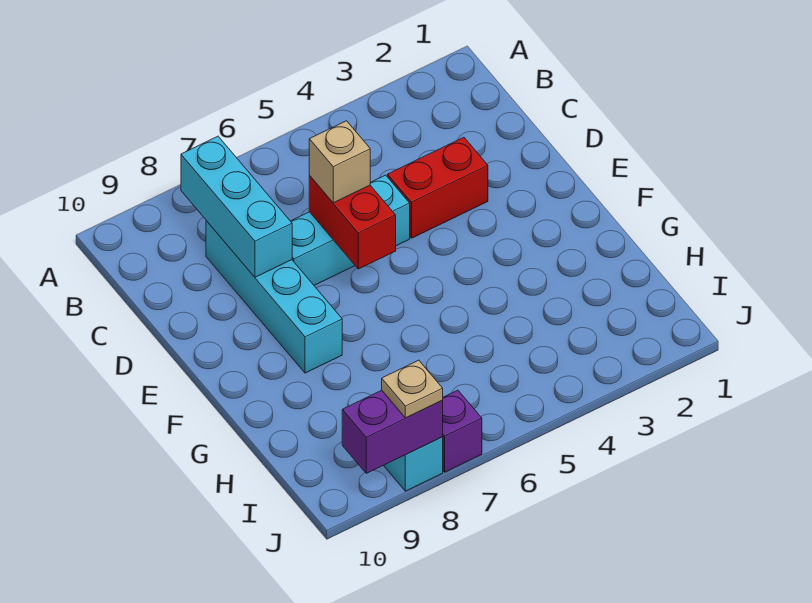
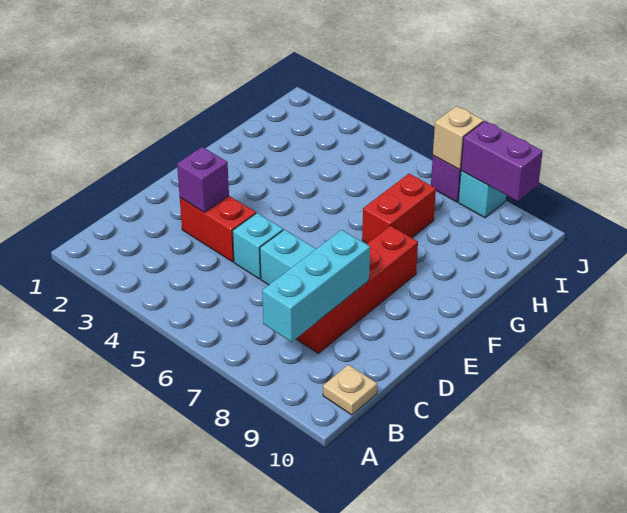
cyan 1x4 brick [206,221,342,373] -> red 1x4 brick [296,226,418,353]
none -> purple 1x1 brick [177,147,229,212]
red 1x2 brick [309,176,396,269] -> red 1x2 brick moved to [362,174,436,243]
tan 1x1 brick [309,121,370,203] -> tan 1x1 brick moved to [433,106,484,170]
tan 1x1 plate [382,360,443,418] -> tan 1x1 plate moved to [323,365,377,415]

